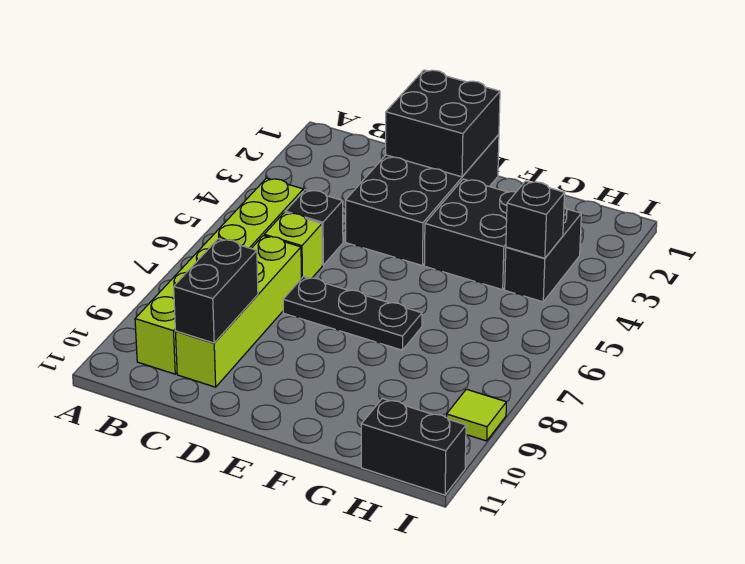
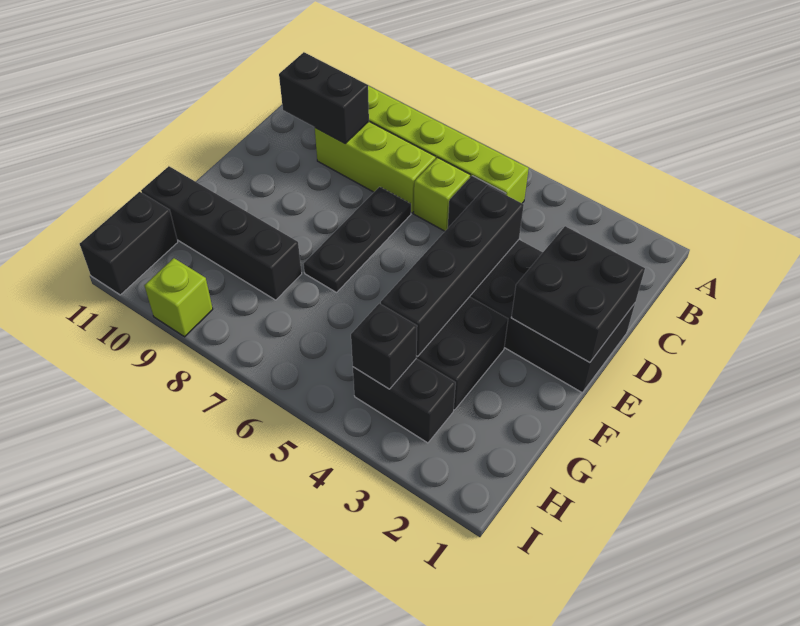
lime 1x4 brick [175,236,301,387] -> lime 1x3 brick [315,122,436,213]
none -> black 1x4 brick [381,185,524,357]
none -> black 1x4 brick [141,166,302,300]
lime 1x1 tile [447,389,506,441] -> lime 1x1 brick [144,258,213,337]

